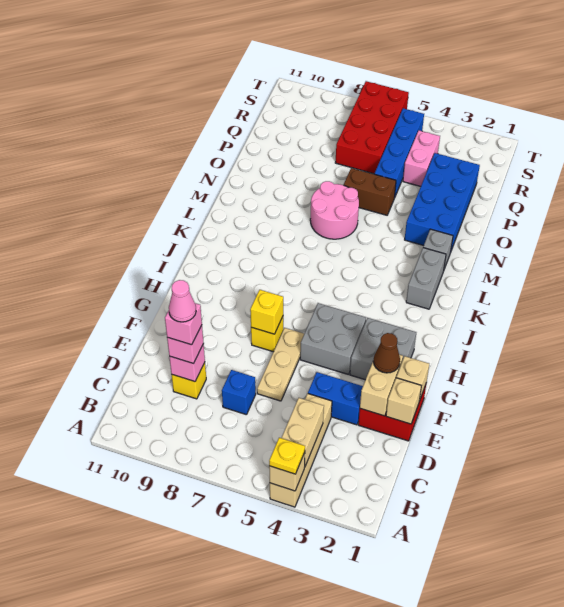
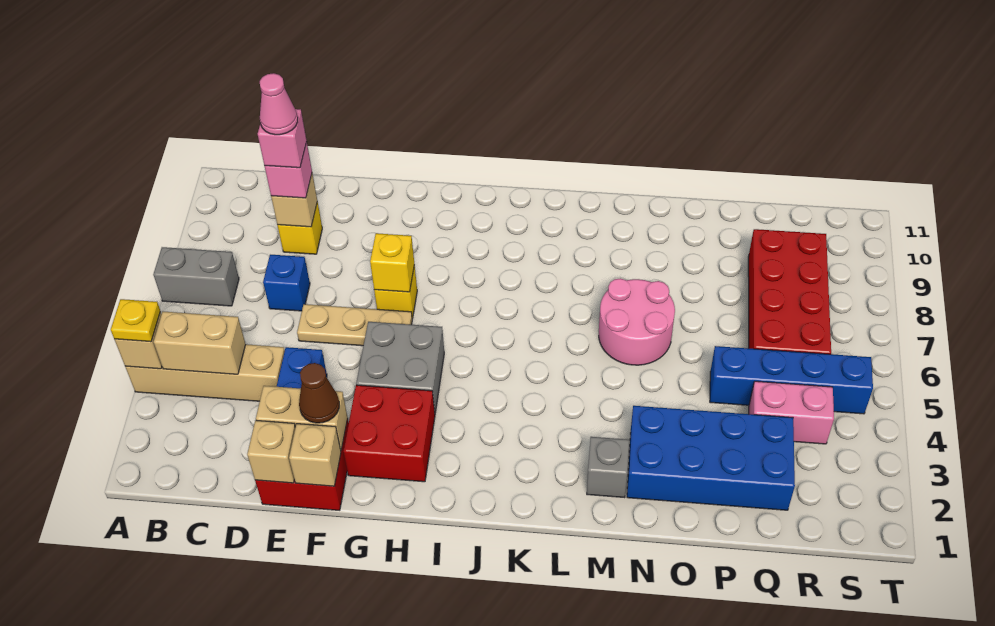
pink 1x1 brick [169,344,205,382] -> tan 1x1 brick [271,173,317,227]
grey 2x2 brick [350,318,416,380] -> red 2x2 brick [343,385,435,482]
grey 1x2 brick [406,248,446,309] -> grey 1x2 brick moved to [153,247,239,306]
brown 1x2 brick [344,168,396,215] -> none
red 2x4 brick [335,81,409,174] -> red 2x4 brick turned to [748,229,831,354]

